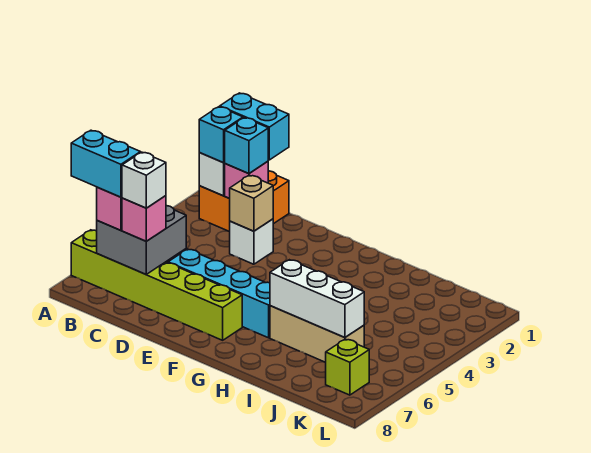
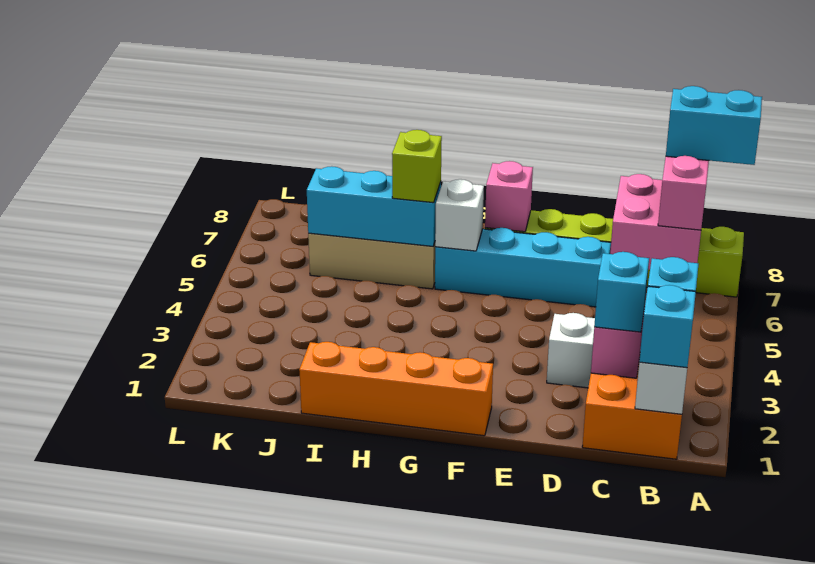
cyan 1x2 brick [220,93,289,160] -> cyan 1x1 brick [639,285,696,368]
grey 2x2 brick [97,206,186,274] -> pink 2x2 brick [610,174,701,270]
pink 1x1 brick [122,196,166,241] -> pink 1x1 brick moved to [485,161,533,232]
white 1x1 brick [122,152,166,208] -> white 1x1 brick moved to [435,179,484,251]
tan 1x1 brick [229,175,273,231] -> none
none -> orange 1x4 brick [299,342,493,436]
white 1x3 brick [270,260,364,338] -> cyan 1x3 brick [307,166,441,246]
lime 1x1 brick [326,339,369,395] -> lime 1x1 brick moved to [392,130,442,203]

